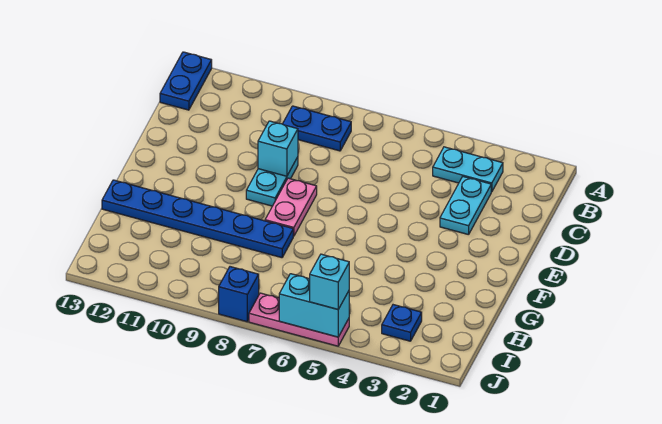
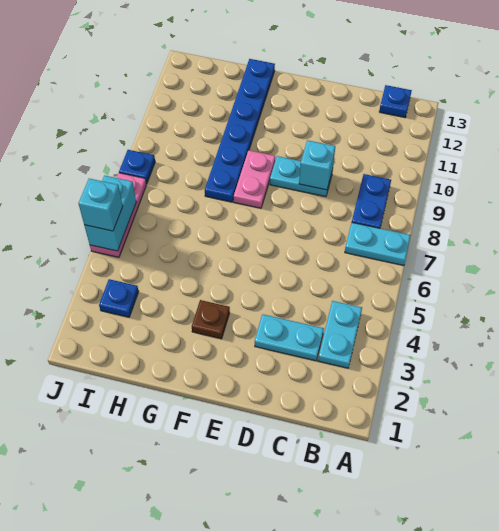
none -> cyan 1x2 plate [345,223,411,265]
blue 1x2 plate [160,52,212,110] -> blue 1x1 plate [379,85,412,117]
pink 1x2 plate [265,178,317,236] -> pink 1x2 plate turned to [234,150,275,208]
none -> brown 1x1 plate [192,300,230,339]
blue 1x1 brick [219,267,259,322] -> blue 1x1 plate [119,150,155,184]

